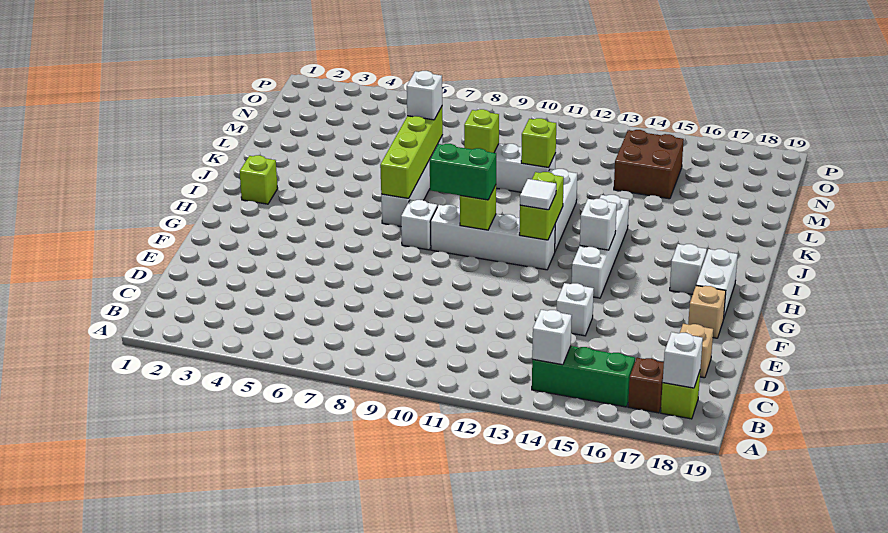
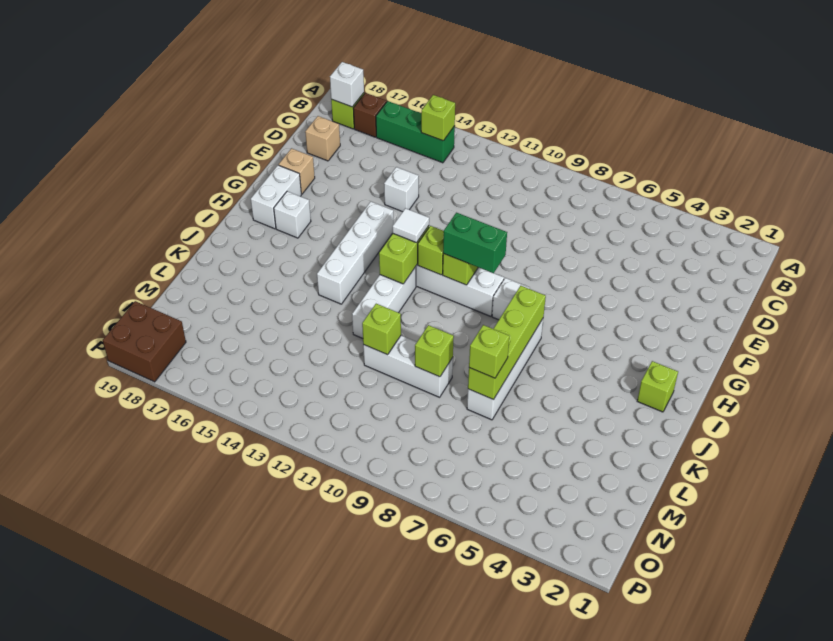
white 1x1 brick [532,310,572,365] -> lime 1x1 brick [421,95,455,141]
none -> lime 1x1 brick [418,226,444,275]
white 1x1 brick [580,199,617,250] -> none
white 1x1 brick [407,71,442,120] -> lime 1x1 brick [469,325,509,378]
brown 2x2 brick [614,130,684,199] -> brown 2x2 brick moved to [103,301,186,382]

